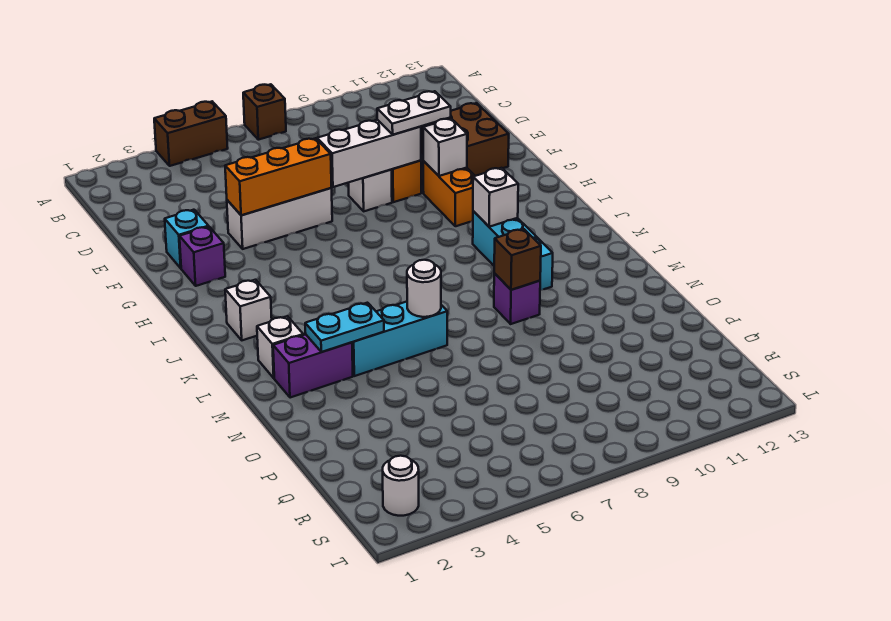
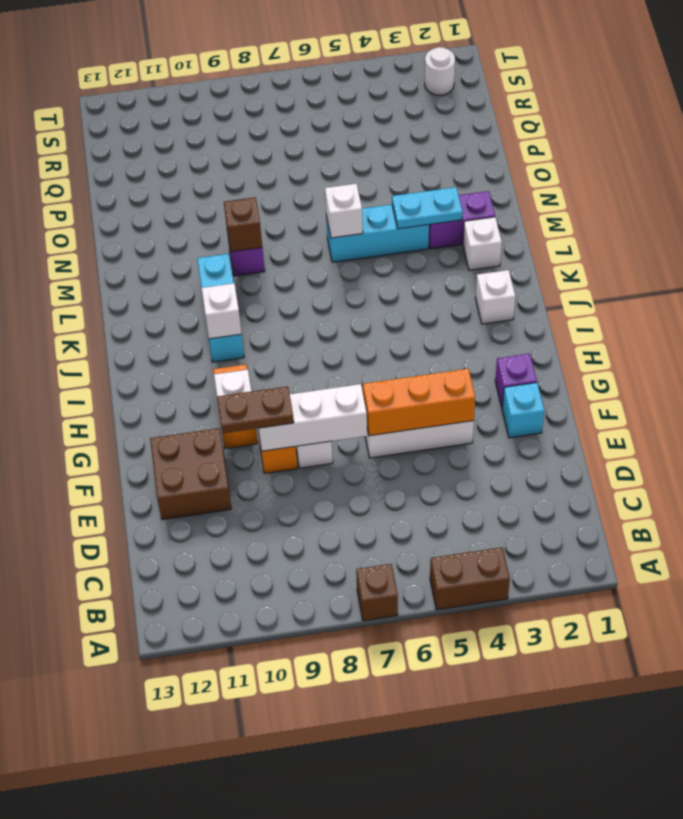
white 1x2 plate [377,91,451,135] -> brown 1x2 plate [217,386,294,433]
white 1x1 round brick [407,260,441,317] -> white 1x1 brick [325,184,363,238]

